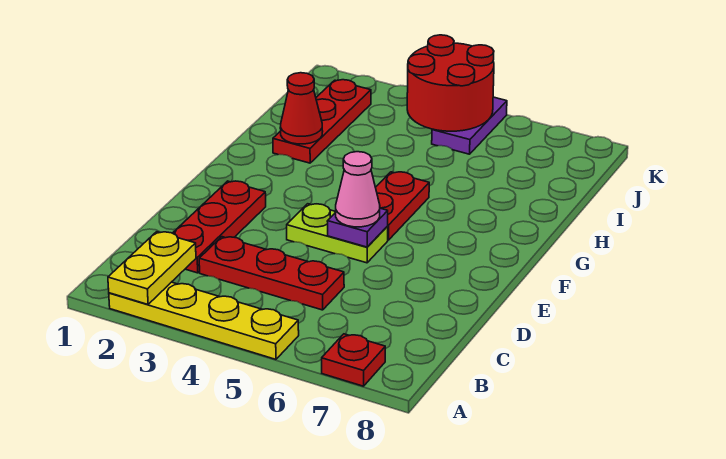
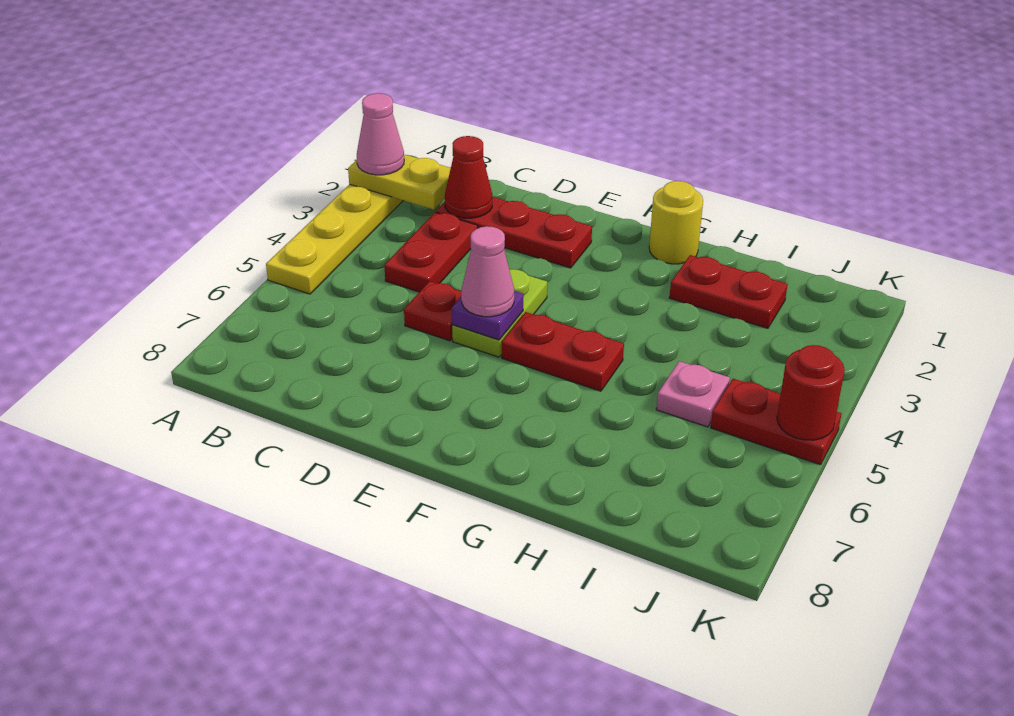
none -> pink 1x1 cone [357,93,404,175]
red 1x1 plate [322,334,385,386] -> red 1x1 plate moved to [404,281,461,341]
red 1x3 plate [199,237,344,310] -> red 1x2 plate [384,212,478,292]
none -> yellow 1x1 round brick [649,181,703,264]
red 1x3 plate [273,80,371,163] -> red 1x2 plate [669,255,788,328]
red 1x1 cone [280,73,323,144] -> red 1x1 cone moved to [445,136,492,218]
none -> pink 1x1 plate [656,361,730,427]
red 2x2 round brick [407,35,494,131] -> red 1x1 round brick [777,345,845,440]
purple 1x2 plate [432,97,507,154] -> red 1x2 plate [711,379,842,465]

